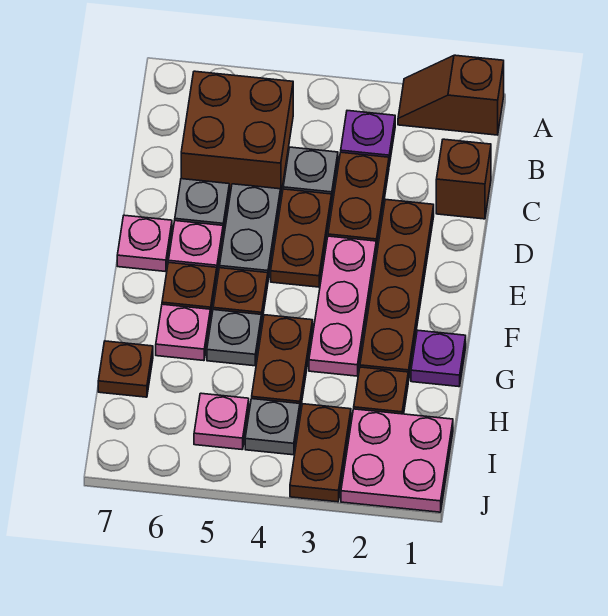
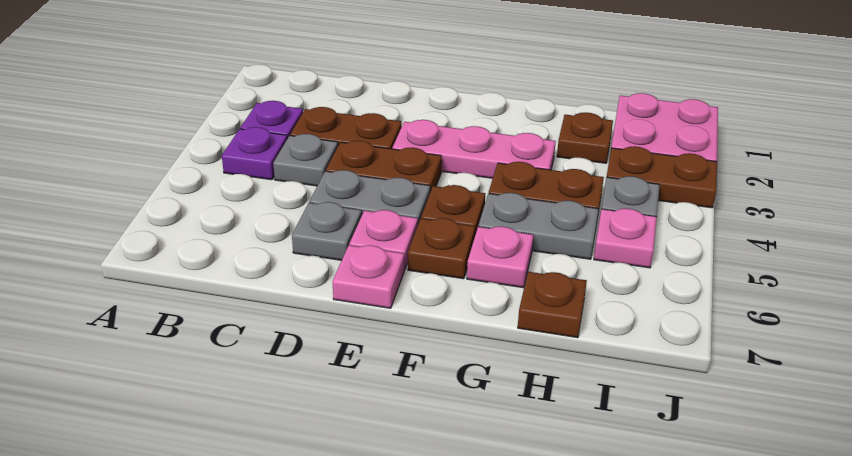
brown 1x2 slope [398,55,504,135] -> none
brown 2x2 brick [181,71,293,194] -> none
brown 1x1 brick [436,139,491,219] -> none
brown 1x4 plate [360,199,434,381] -> none
purple 1x1 plate [411,330,466,387] -> purple 1x1 plate moved to [222,127,287,180]
grey 1x1 plate [207,310,262,366] -> grey 1x2 plate [478,193,599,259]

